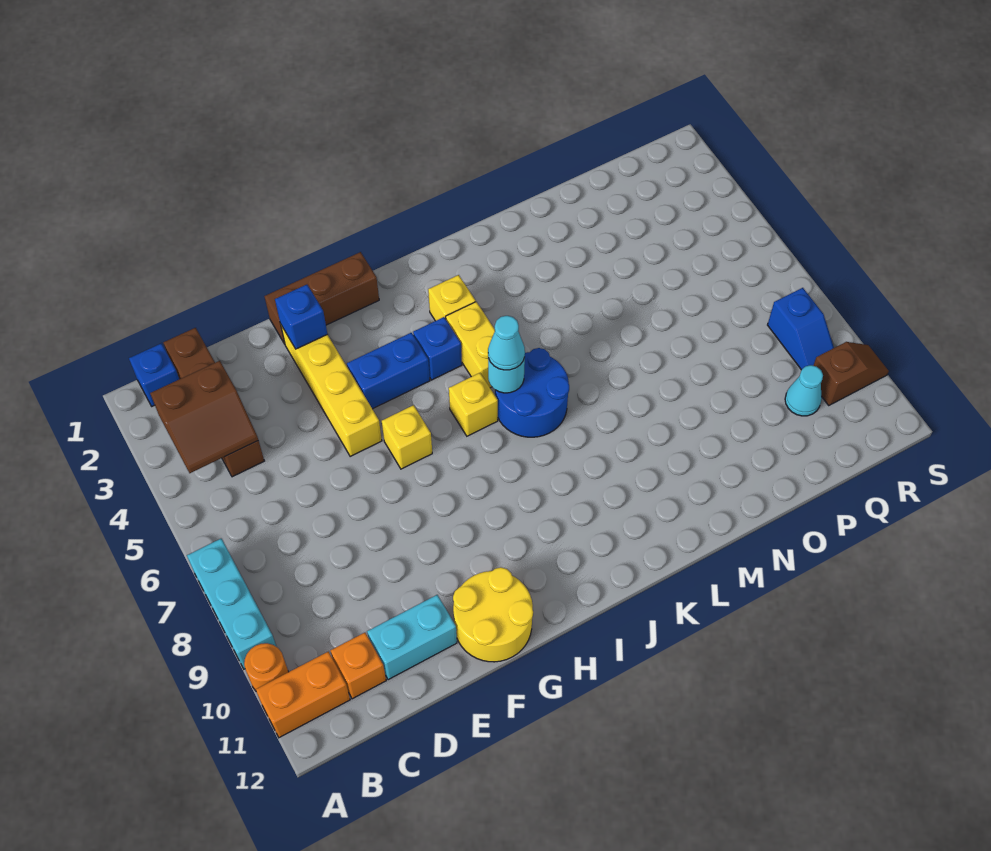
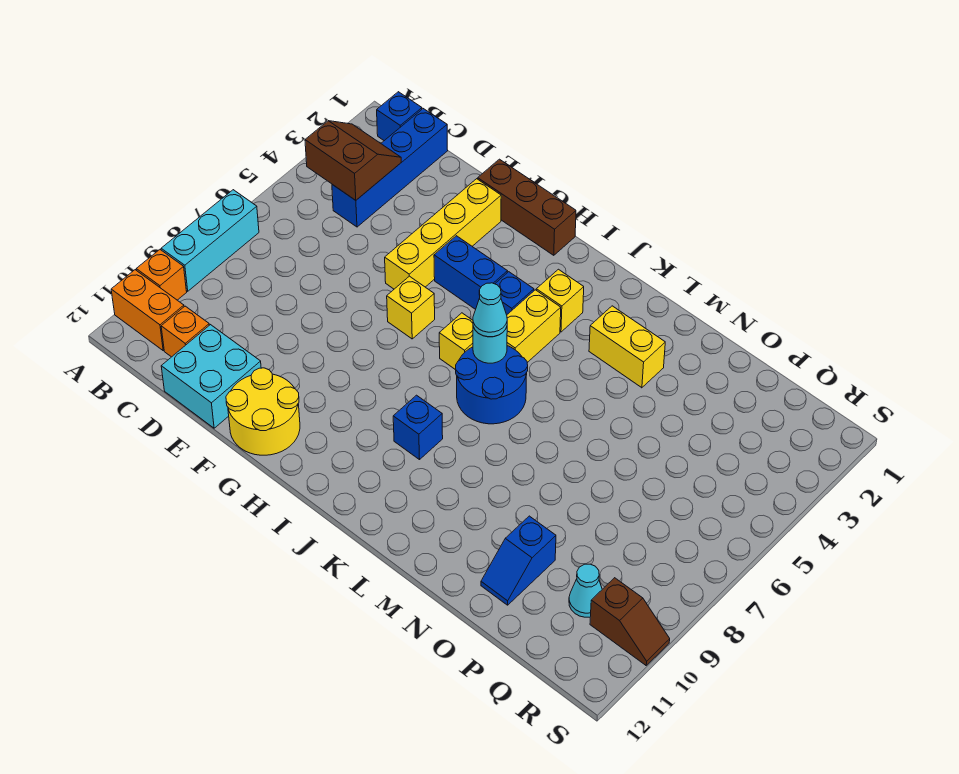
orange 1x1 round brick [244,643,288,691] -> orange 1x1 brick [136,250,187,300]
brown 2x2 slope [150,361,258,473] -> brown 2x2 slope turned to [305,121,401,200]
brown 1x4 brick [163,328,264,477] -> blue 1x4 brick [332,109,448,227]
cyan 1x2 brick [367,595,457,680] -> cyan 2x2 brick [161,325,261,428]
blue 1x1 brick [275,285,327,349] -> blue 1x1 brick moved to [393,395,443,460]
none -> yellow 1x2 brick [589,306,665,388]
blue 1x2 slope [768,288,834,370] -> blue 1x2 slope moved to [481,516,556,605]

